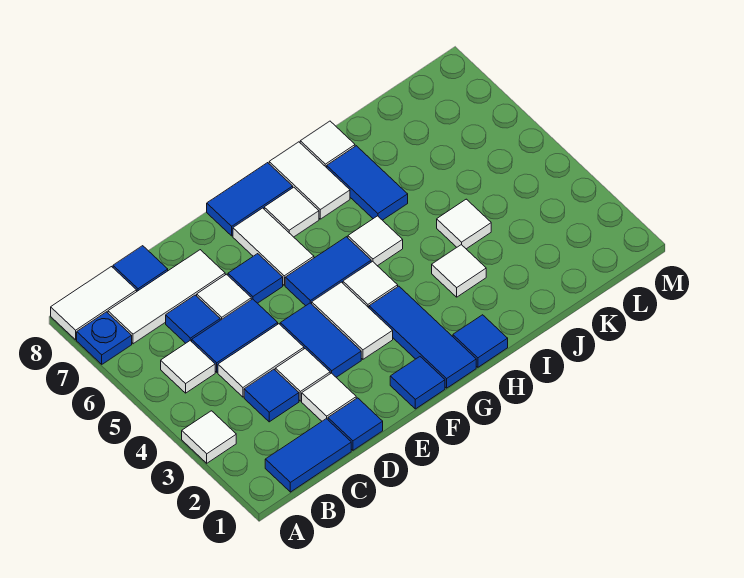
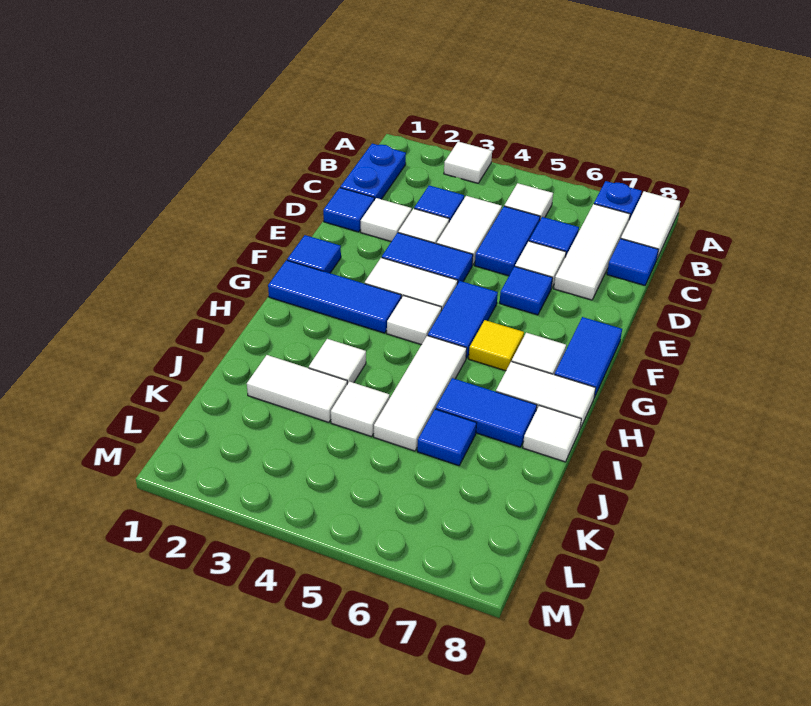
blue 1x2 tile [265,419,351,492] -> blue 1x2 plate [340,144,406,200]
white 1x2 tile [233,208,314,285] -> white 1x2 tile moved to [247,355,347,422]
none -> yellow 1x1 tile [469,320,524,371]
blue 1x1 tile [453,315,508,367] -> blue 1x1 tile moved to [417,409,477,466]
white 1x1 tile [348,216,403,266] -> white 1x3 tile [374,336,467,451]

